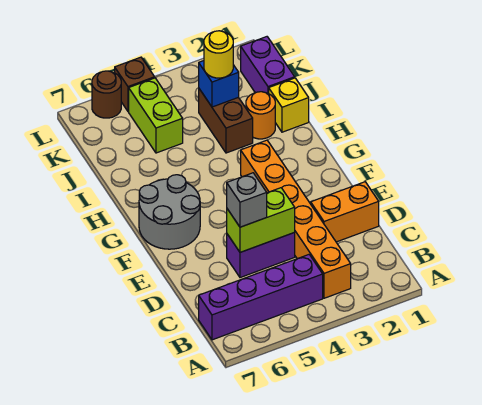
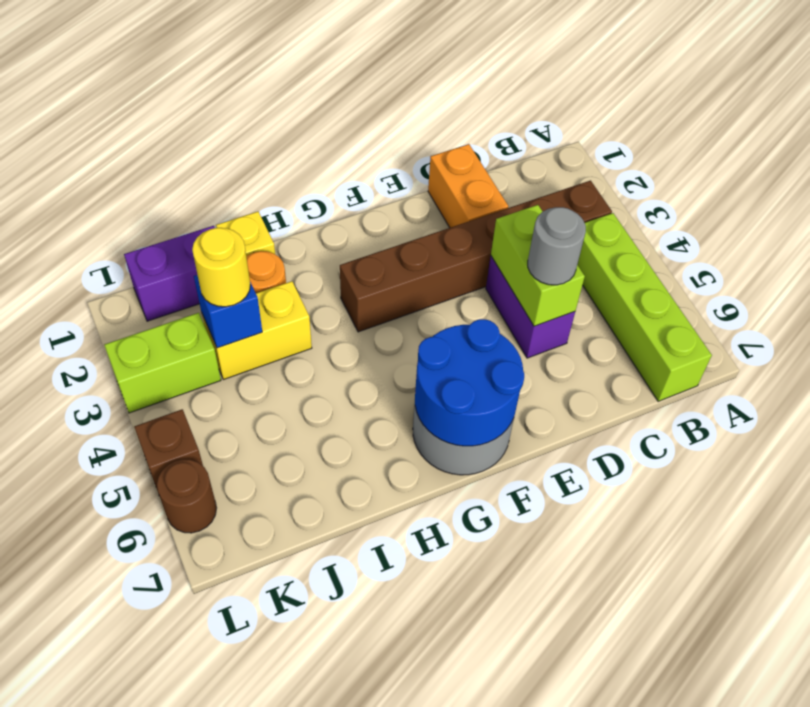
orange 1x6 brick [241,140,351,298] -> brown 1x6 brick [340,181,612,332]
purple 1x4 brick [199,255,323,340] -> lime 1x4 brick [577,213,712,401]
grey 1x1 brick [227,173,267,227] -> grey 1x1 round brick [528,207,586,285]
none -> blue 2x2 round brick [415,319,524,446]
brown 1x2 brick [199,89,253,153] -> yellow 1x2 brick [202,281,312,380]
lime 1x2 brick [129,78,183,153] -> lime 1x2 brick moved to [104,313,221,413]

